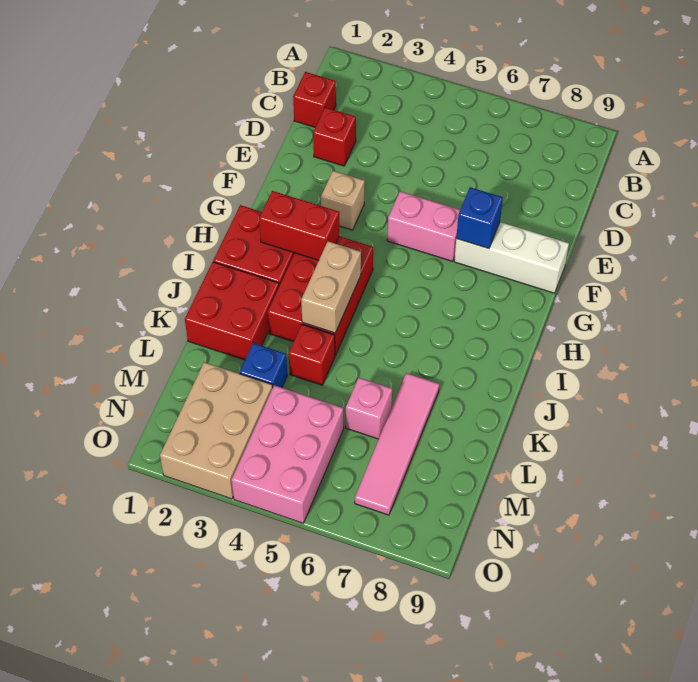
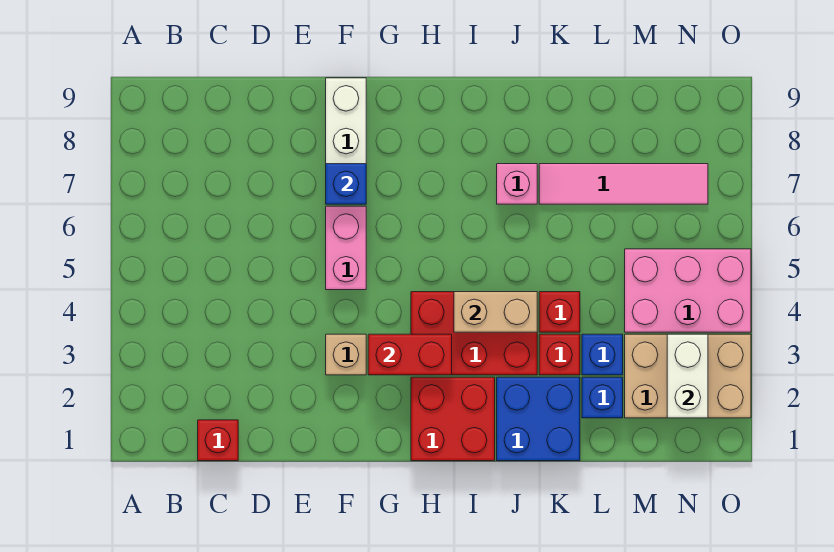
red 1x1 brick [313,107,356,166] -> red 1x1 brick moved to [539,334,580,375]
red 1x2 brick [259,191,339,260] -> red 1x2 brick turned to [368,334,452,375]
red 2x2 brick [185,262,279,360] -> blue 2x2 brick [497,377,580,461]
none -> blue 1x1 brick [582,377,623,418]
pink 1x1 brick [346,378,392,439] -> pink 1x1 brick moved to [497,164,537,204]
none -> white 1x2 brick [667,334,708,418]

